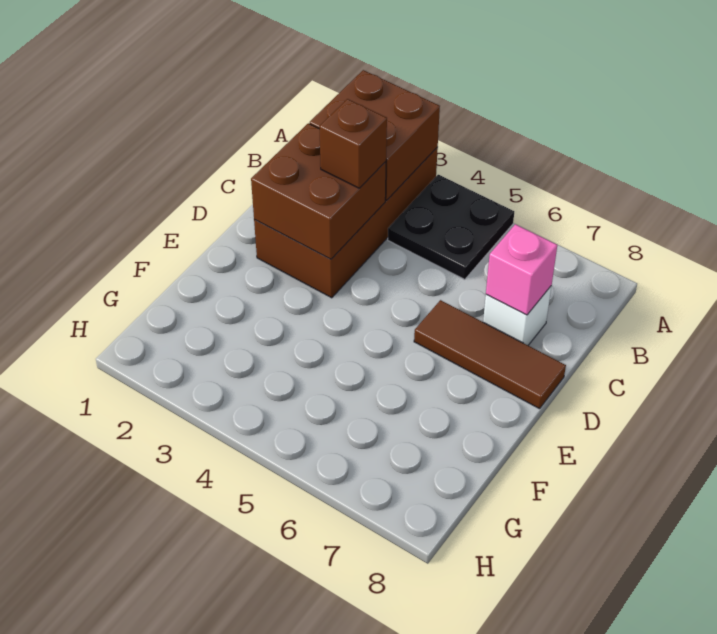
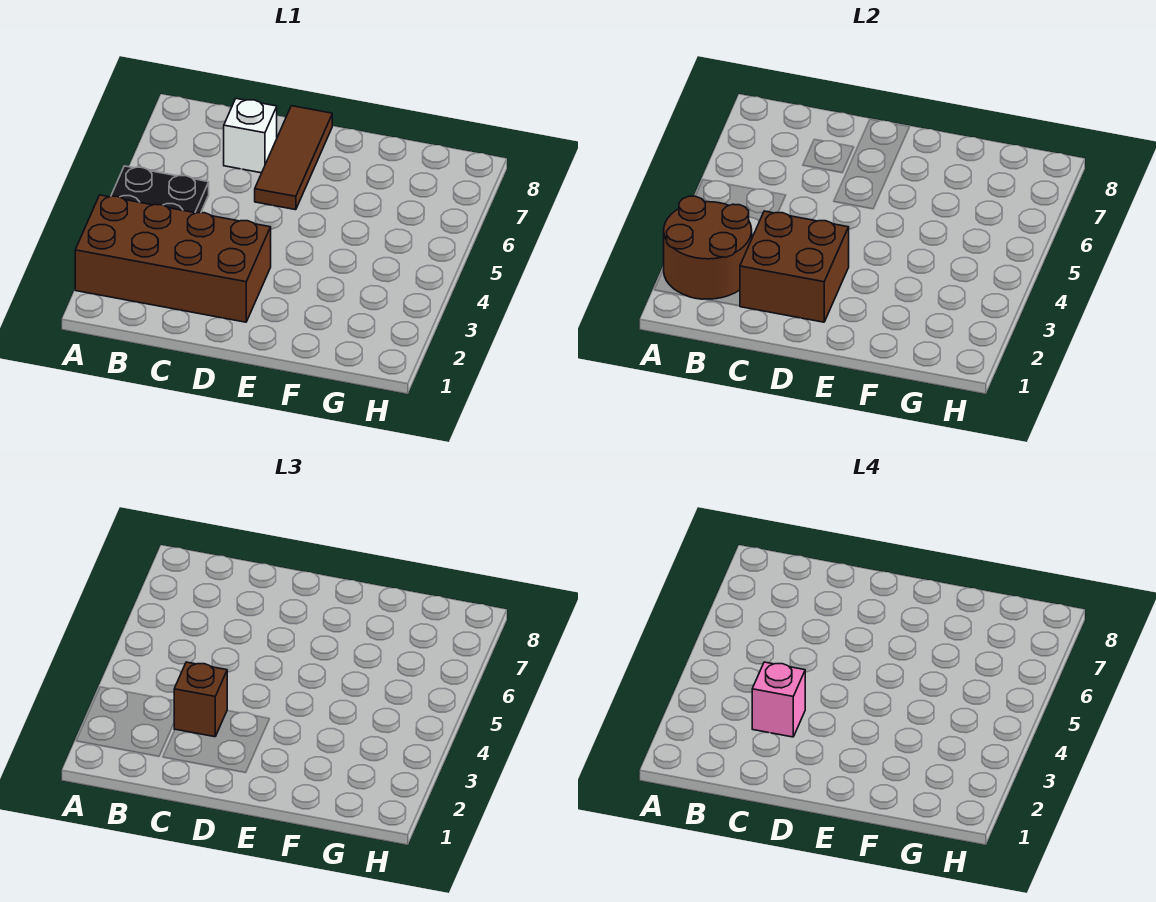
brown 2x2 brick [310,70,440,200] -> brown 2x2 round brick [664,196,752,299]
pink 1x1 brick [486,224,557,315] -> pink 1x1 brick moved to [752,662,805,737]

